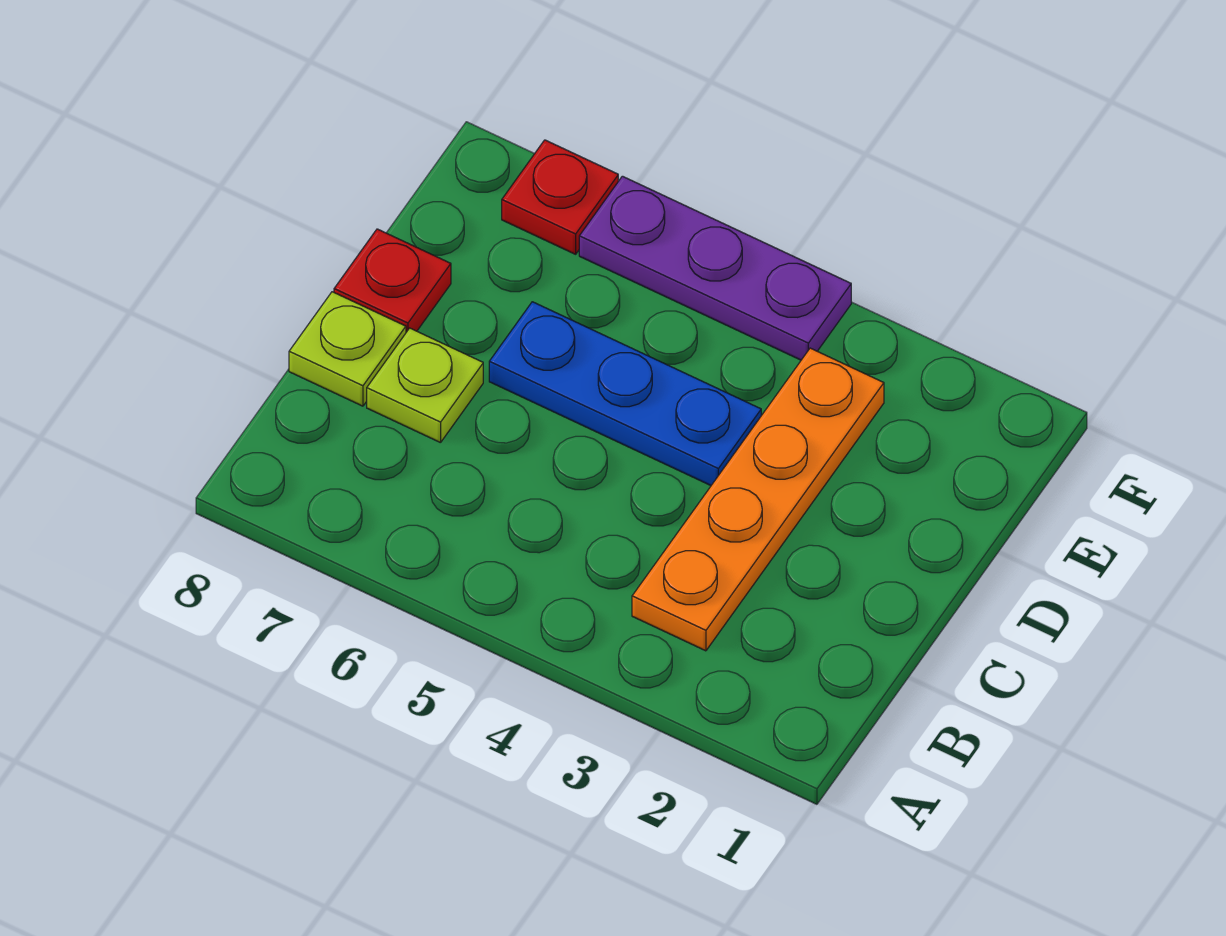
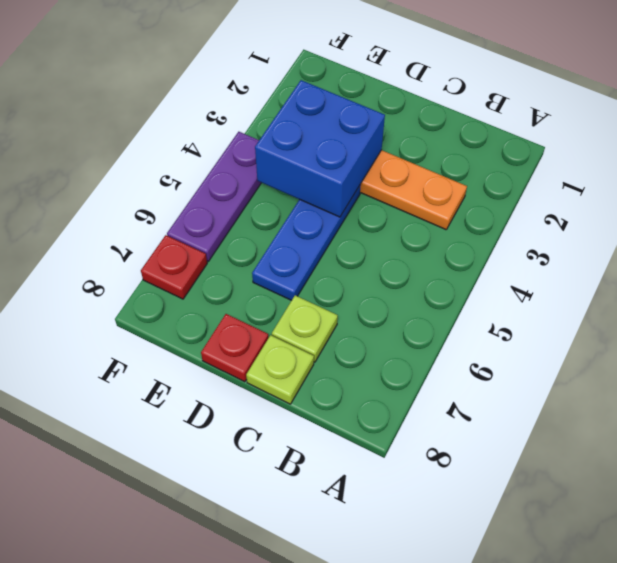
none -> blue 2x2 brick [255,80,385,217]

